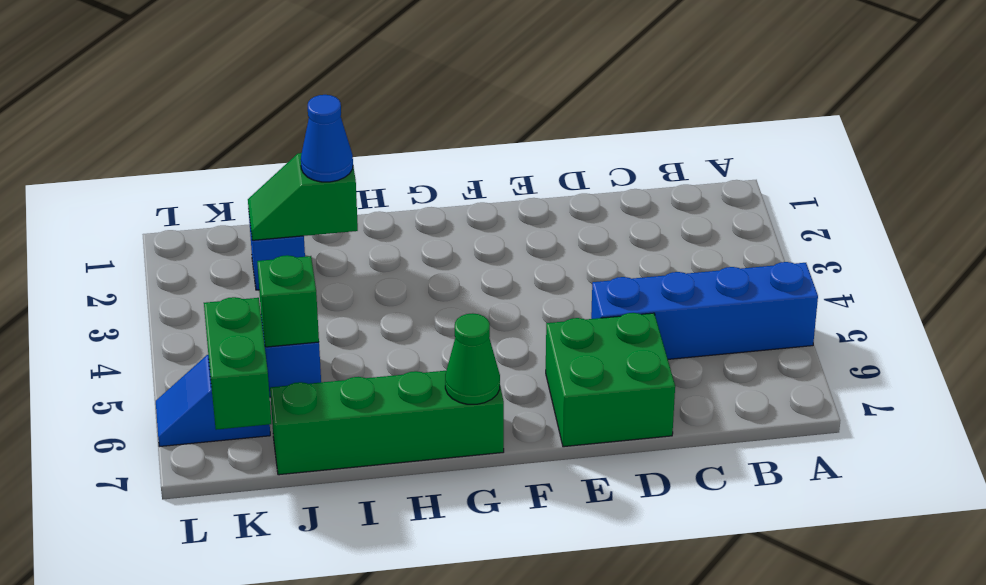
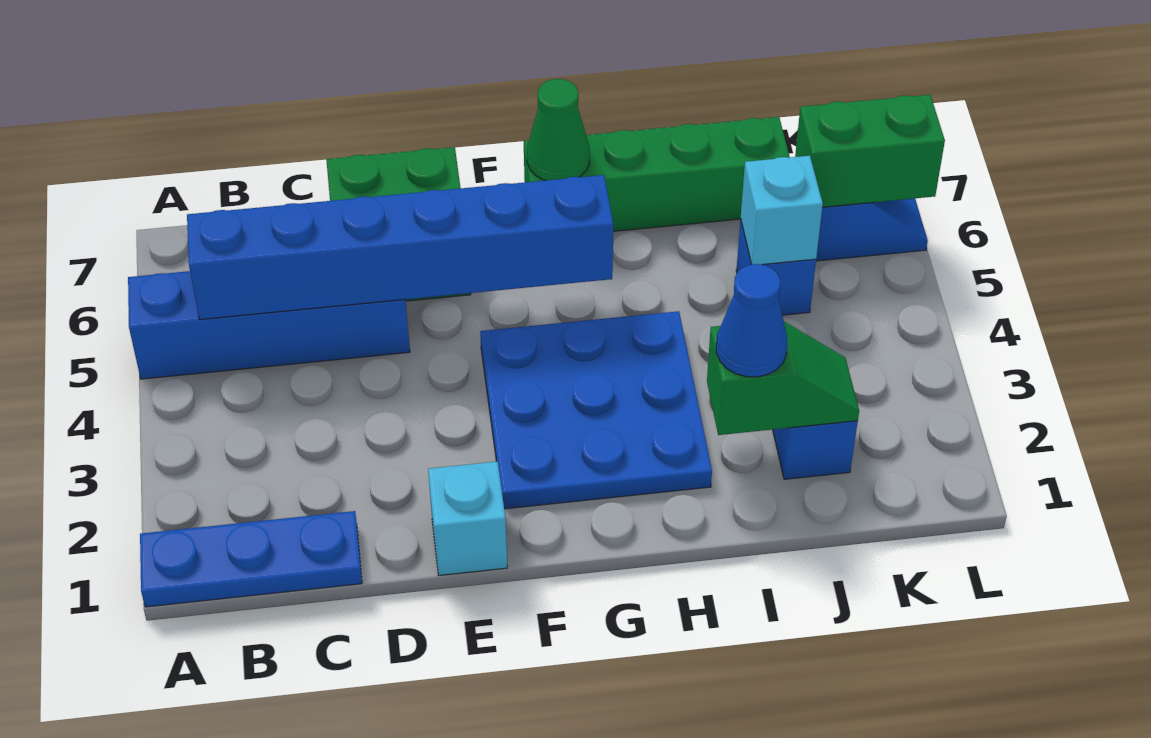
none -> blue 1x3 plate [140,511,362,607]
none -> blue 1x6 brick [187,175,613,319]
none -> cyan 1x1 brick [428,461,507,575]
none -> blue 3x3 plate [480,311,712,509]
green 1x1 brick [257,255,319,347] -> cyan 1x1 brick [741,156,823,265]
green 1x2 brick [204,297,271,430] -> green 1x2 brick turned to [795,95,945,207]

